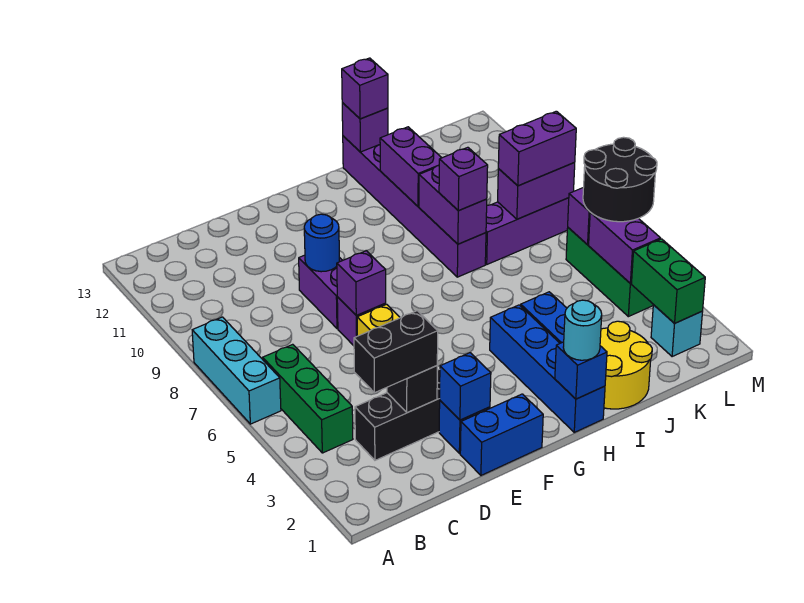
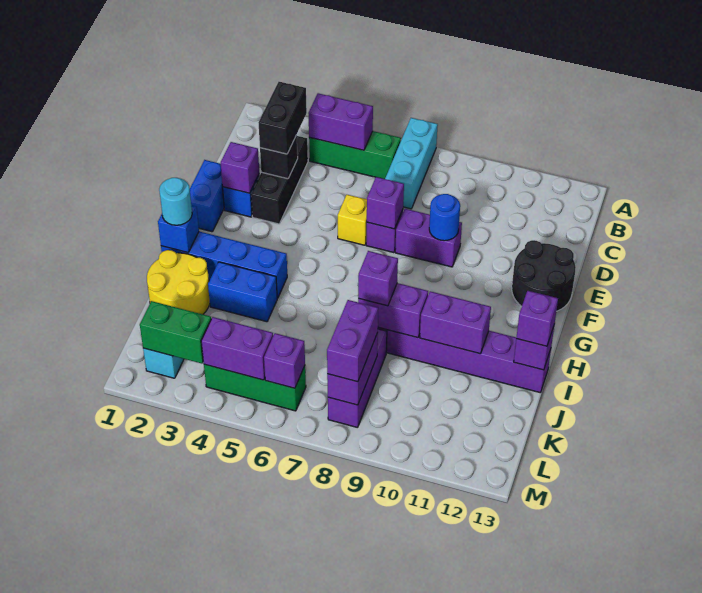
cyan 1x3 brick [192,317,281,424] -> cyan 1x3 brick turned to [385,118,438,209]
none -> purple 1x2 brick [308,93,373,150]
blue 1x1 brick [440,353,491,420] -> purple 1x1 brick [221,142,259,193]
black 2x2 round brick [583,137,657,222] -> black 2x2 round brick moved to [512,240,576,311]

